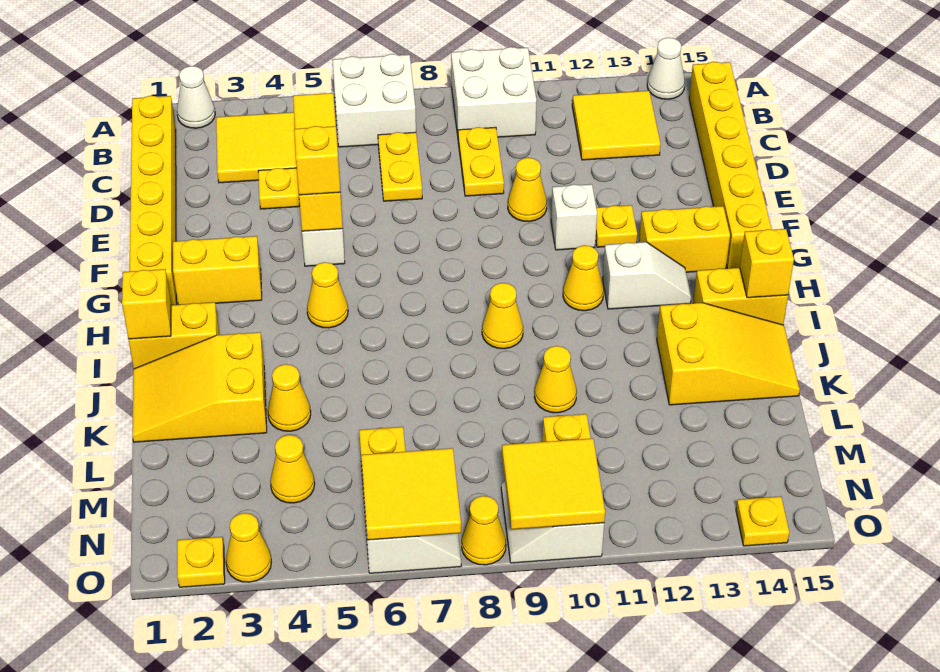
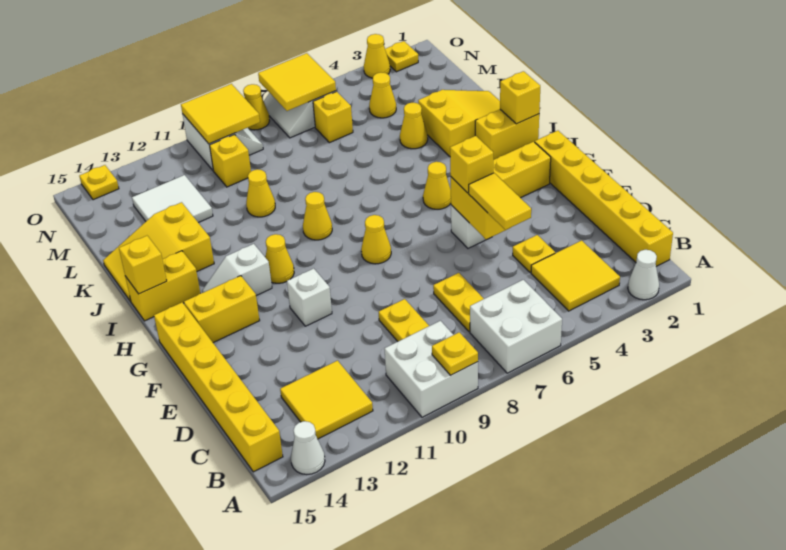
yellow 1x1 cone [508,158,547,222] -> yellow 1x1 cone moved to [361,215,391,264]
yellow 1x1 plate [596,205,637,247] -> yellow 1x1 plate moved to [432,332,478,376]
none -> white 2x2 tile [132,175,213,223]

